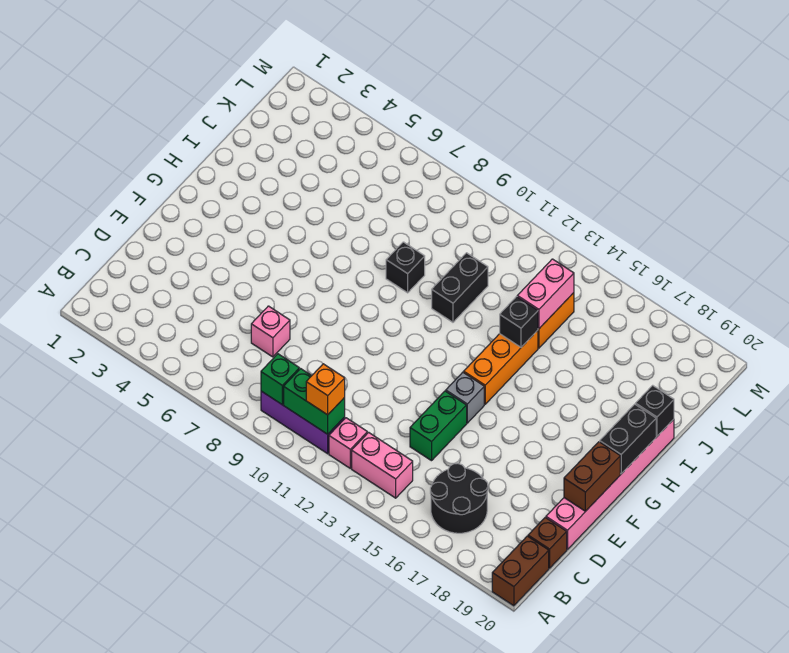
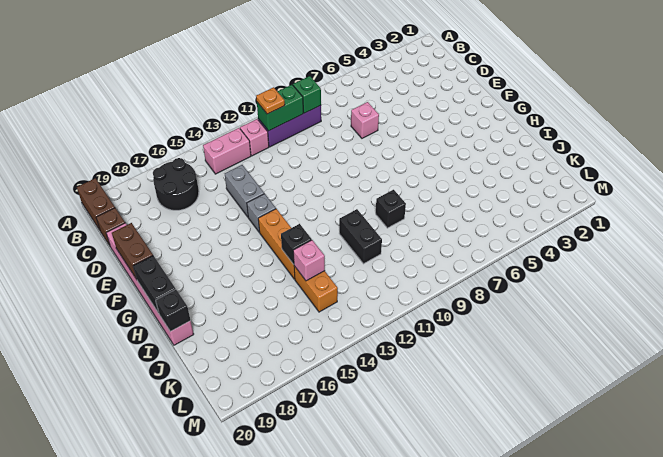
orange 1x1 brick [306,364,345,415] -> orange 1x1 plate [256,87,285,114]
green 1x2 brick [410,391,467,461] -> grey 1x2 brick [225,165,264,217]
pink 1x2 brick [517,259,574,329] -> pink 1x1 brick [293,240,325,281]

